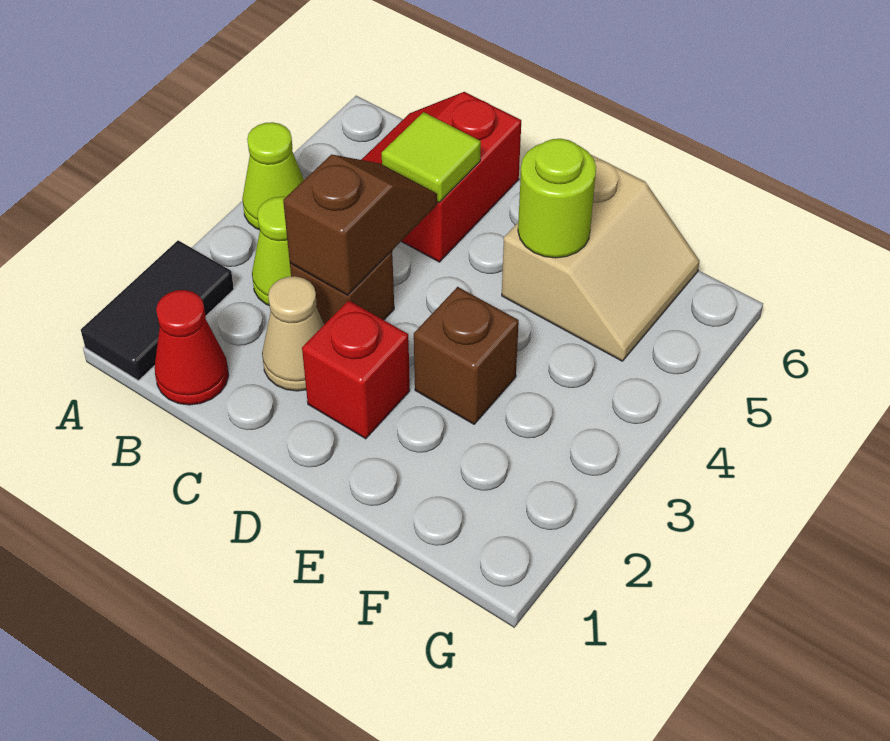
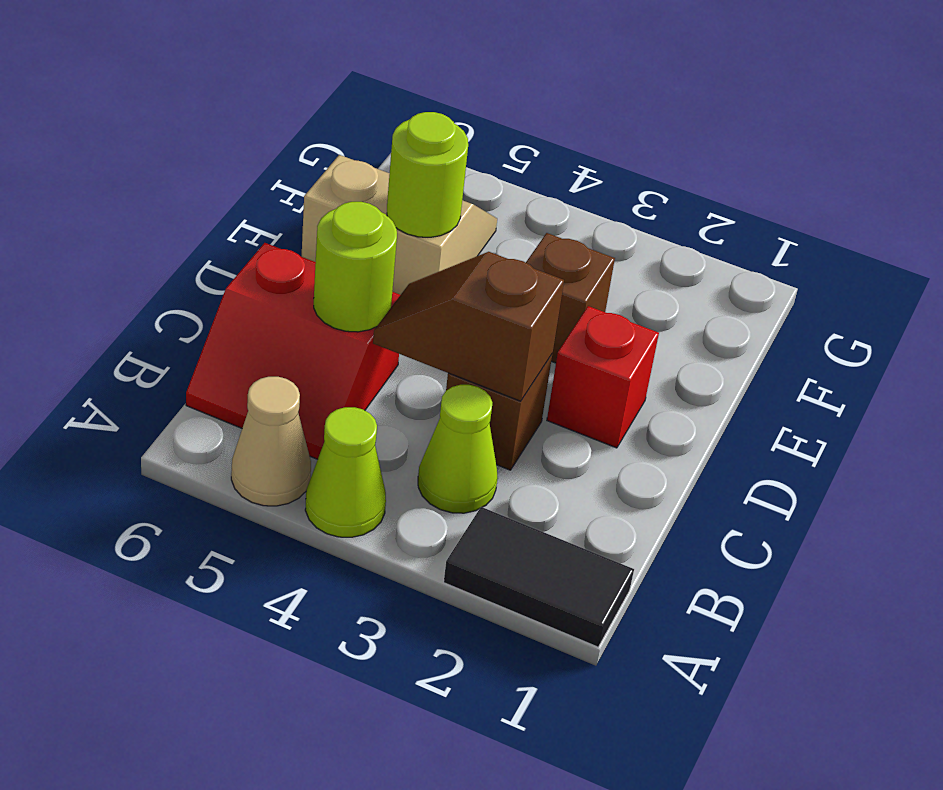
red 1x1 cone [155,290,229,405] -> none
tan 1x1 cone [262,276,324,391] -> tan 1x1 cone moved to [231,377,311,506]
lime 1x1 tile [382,112,481,202] -> lime 1x1 round brick [314,202,397,332]

